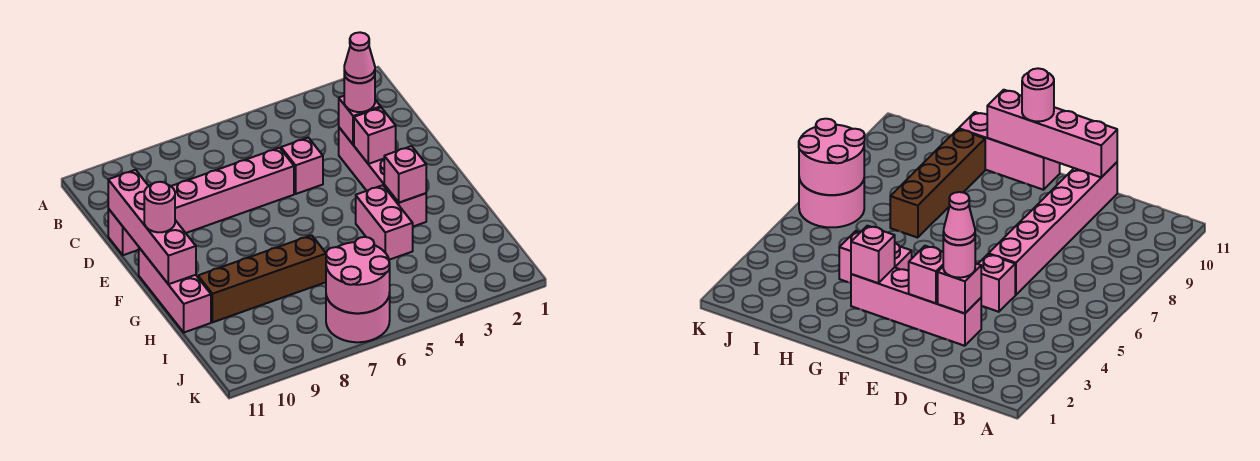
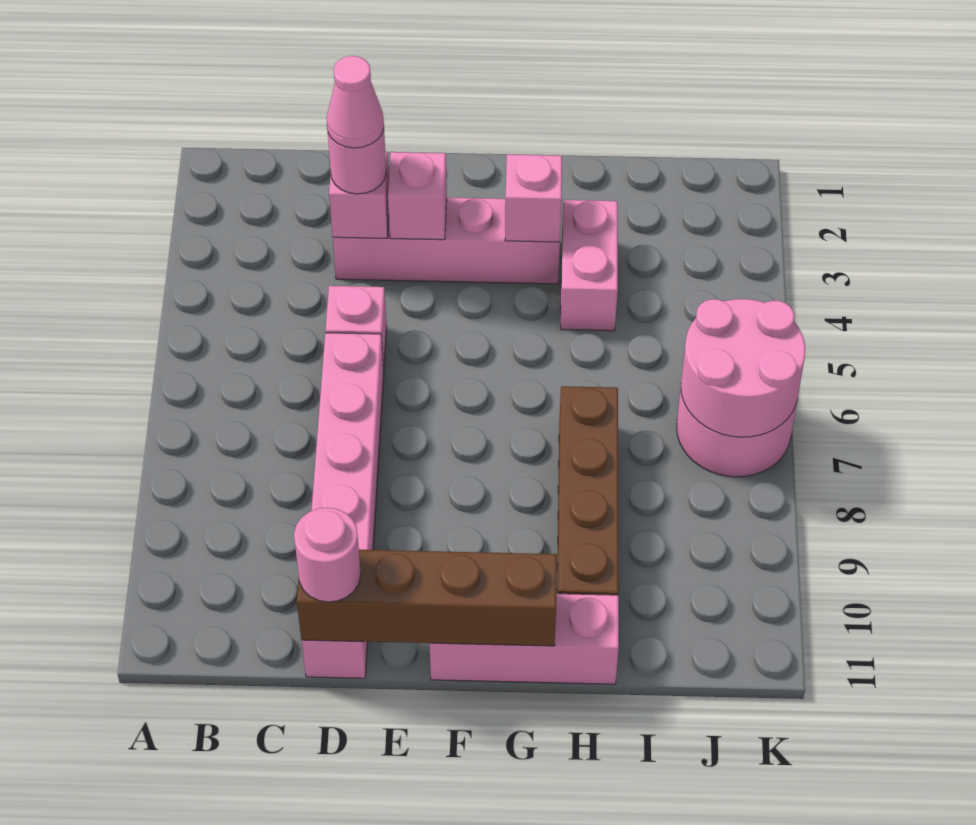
pink 1x4 brick [108,170,196,284] -> brown 1x4 brick [297,550,557,646]
pink 1x1 round brick [144,182,175,232] -> pink 1x1 round brick moved to [294,507,361,602]
pink 1x2 brick [356,185,413,260] -> pink 1x2 brick turned to [561,200,618,331]

